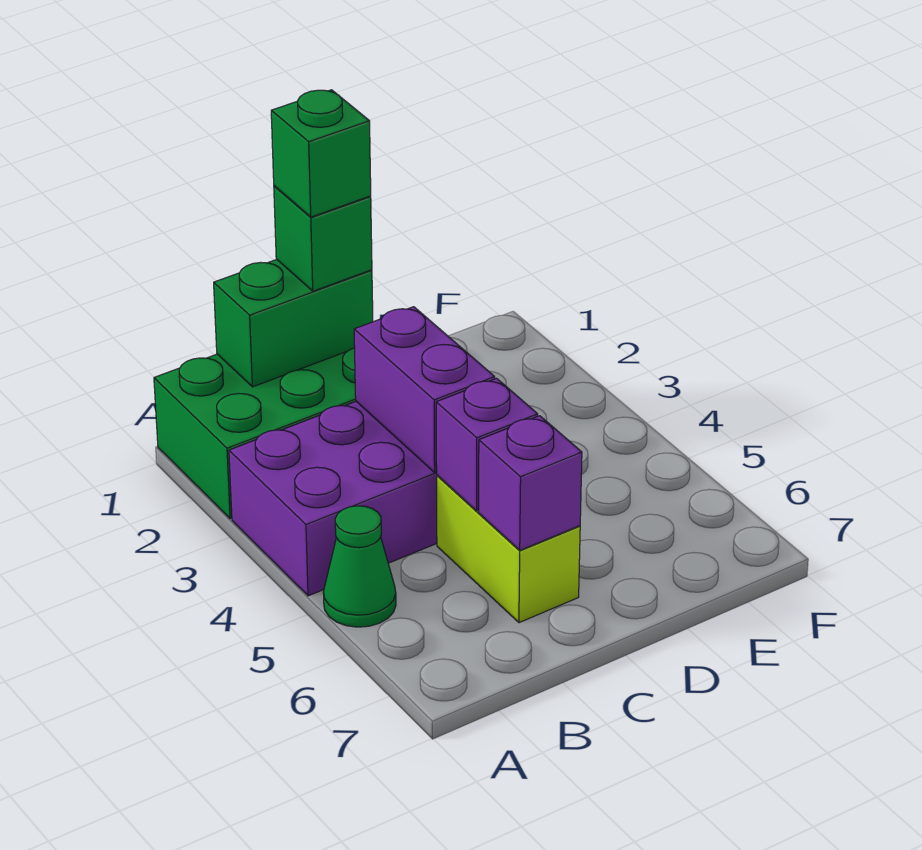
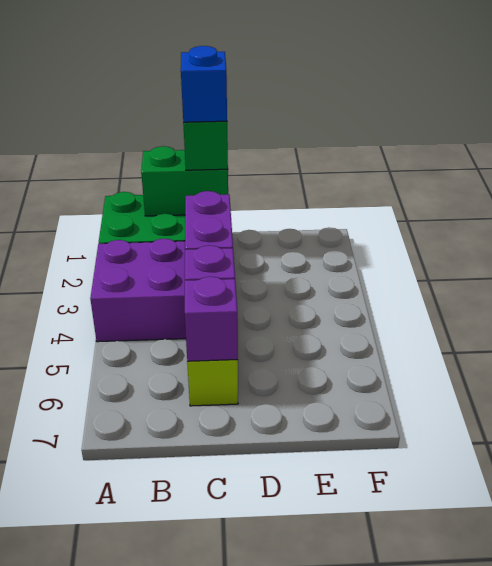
green 1x1 cone [323,506,396,627] -> none
green 1x1 brick [271,90,371,217] -> blue 1x1 brick [181,46,227,122]

